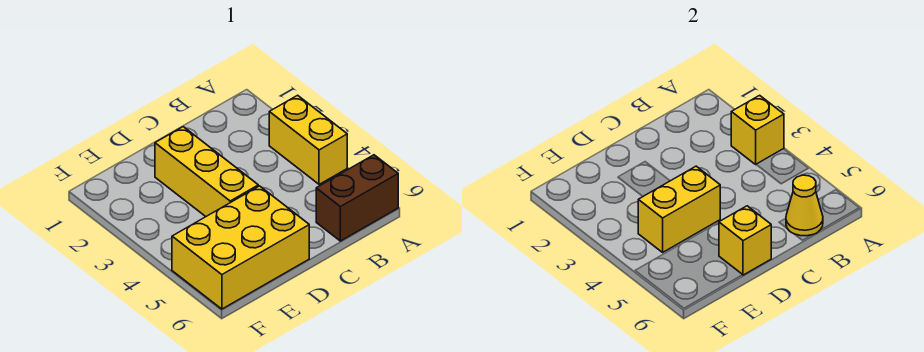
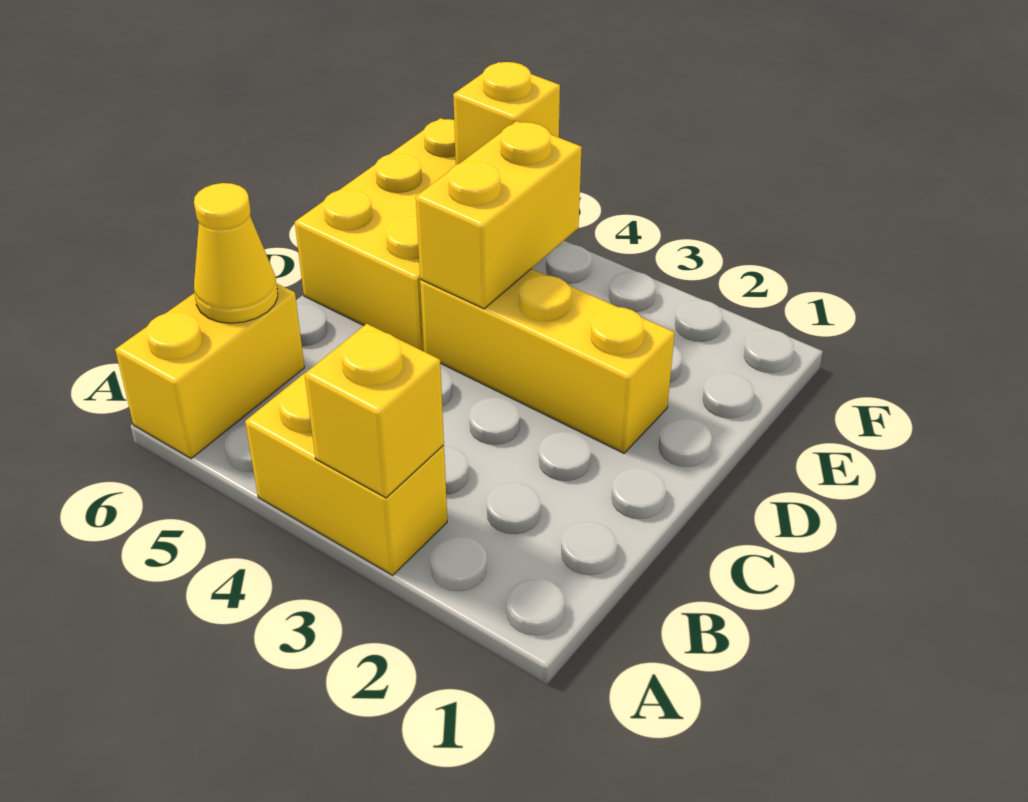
brown 1x2 brick [316,155,398,241] -> yellow 1x2 brick [115,283,305,459]
yellow 1x1 brick [719,206,771,275] -> yellow 1x1 brick moved to [453,62,560,165]

